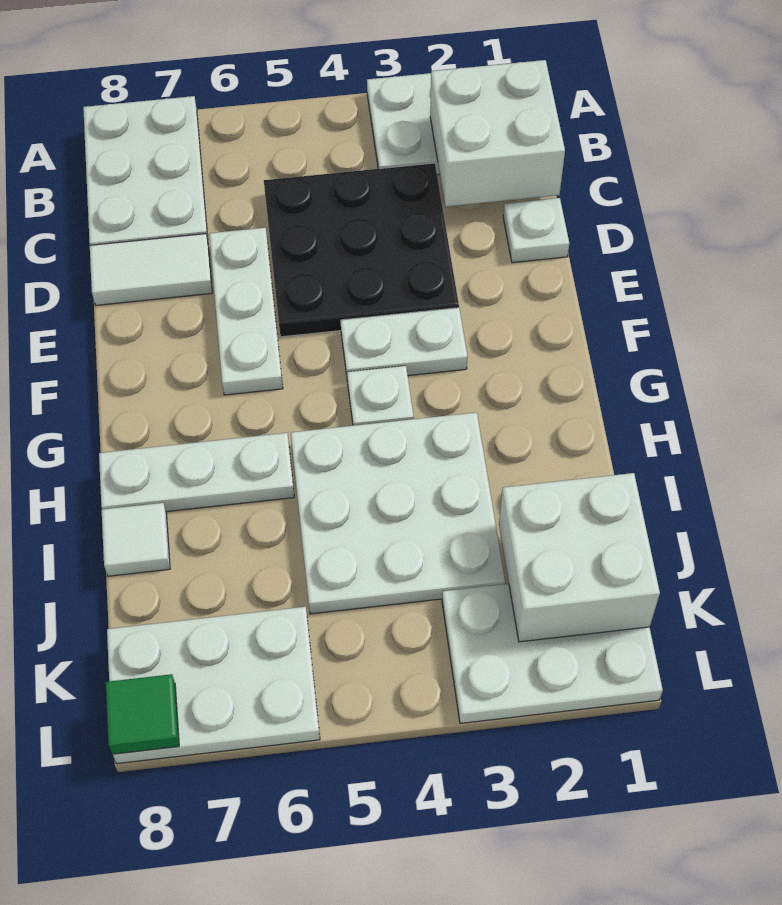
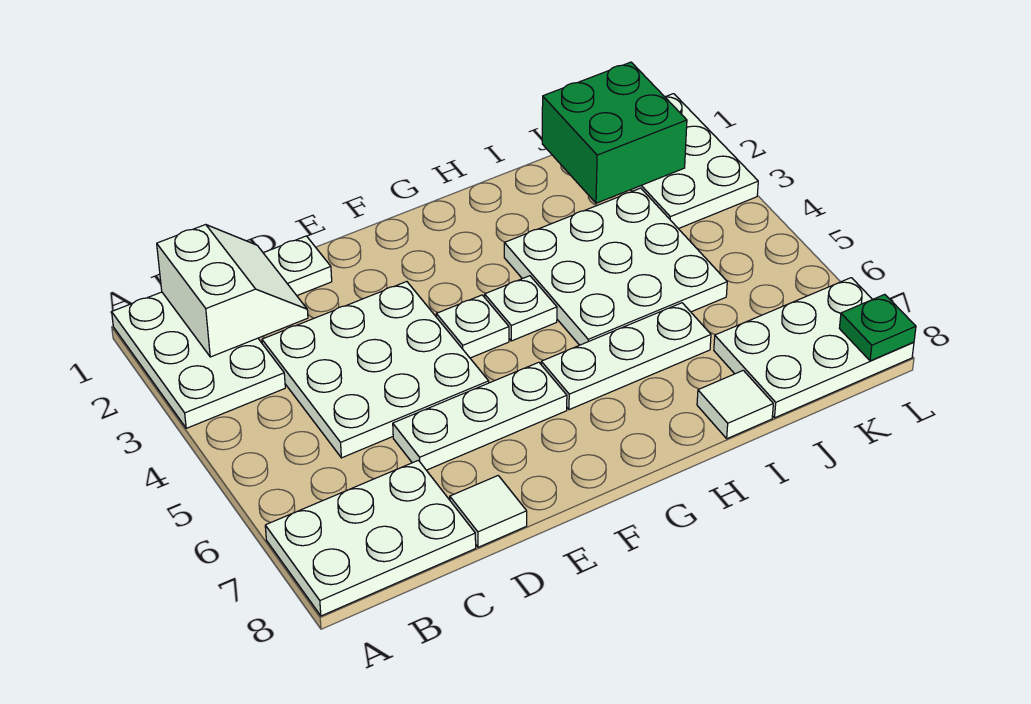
white 2x2 brick [430,60,565,207] -> white 2x2 slope [157,225,308,357]
black 3x3 plate [264,163,459,337] -> white 3x3 plate [262,282,489,458]
white 1x2 tile [90,234,212,305] -> white 1x1 tile [450,476,527,547]
white 1x2 plate [340,308,467,382] -> white 1x1 plate [436,295,509,358]
white 1x3 plate [99,433,294,512] -> white 1x3 plate turned to [541,303,711,410]
white 2x2 brick [499,473,660,642] -> green 2x2 brick [542,62,687,203]
white 2x3 plate [107,607,320,764] -> white 2x3 plate turned to [714,278,914,418]
green 1x1 tile [106,674,179,754] -> green 1x1 plate [839,294,916,361]

